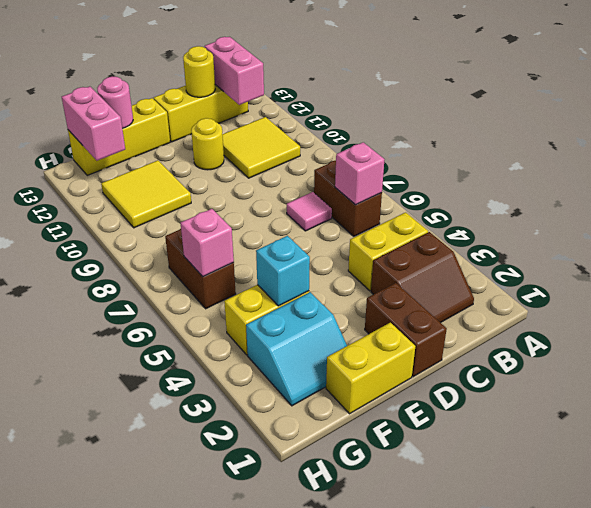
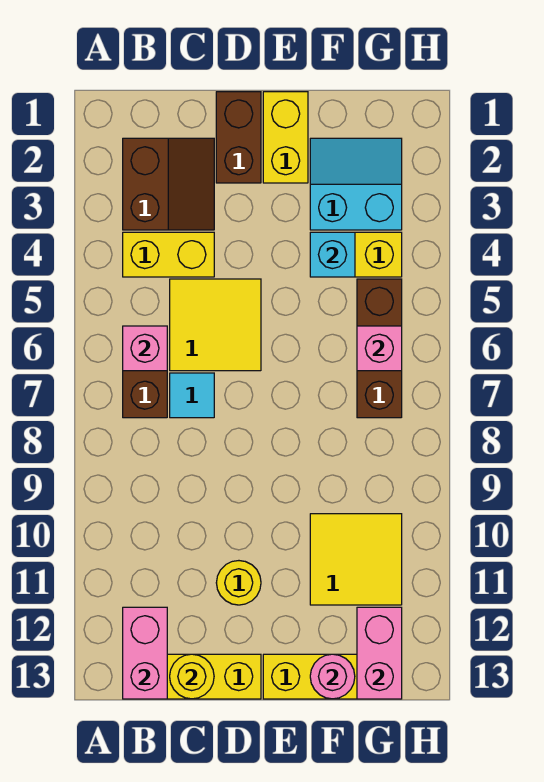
brown 2x2 slope [371,232,474,323] -> brown 2x2 slope turned to [123,138,214,230]
yellow 2x2 tile [223,117,300,178] -> yellow 2x2 tile moved to [170,279,261,371]
pink 1x1 tile [287,192,332,231] -> cyan 1x1 tile [170,373,214,418]
yellow 1x2 brick [326,323,415,414] -> yellow 1x2 brick turned to [263,92,308,183]
brown 1x2 brick [165,229,236,309] -> brown 1x3 brick [357,279,402,418]

